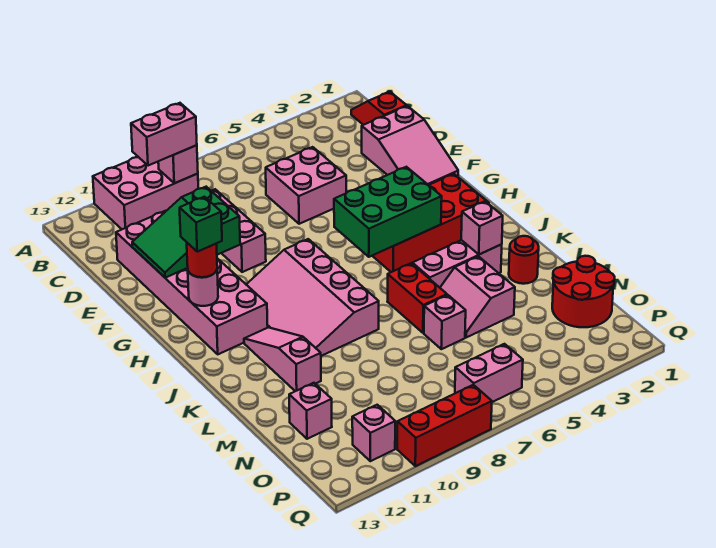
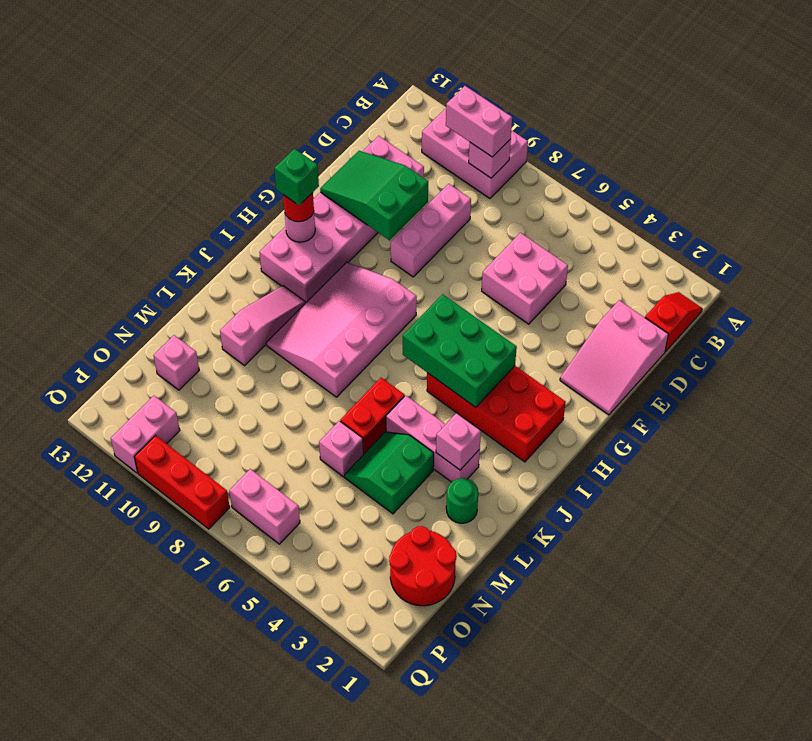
red 1x1 round brick [509,236,539,284] -> green 1x1 round brick [446,478,478,523]
pink 2x2 slope [440,256,515,337] -> green 2x2 slope [345,432,434,514]
pink 1x1 brick [352,405,395,461] -> pink 1x2 brick [111,396,180,473]

